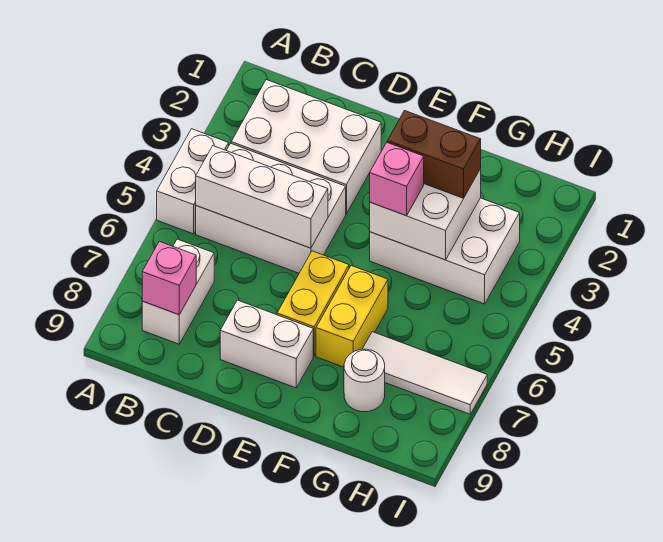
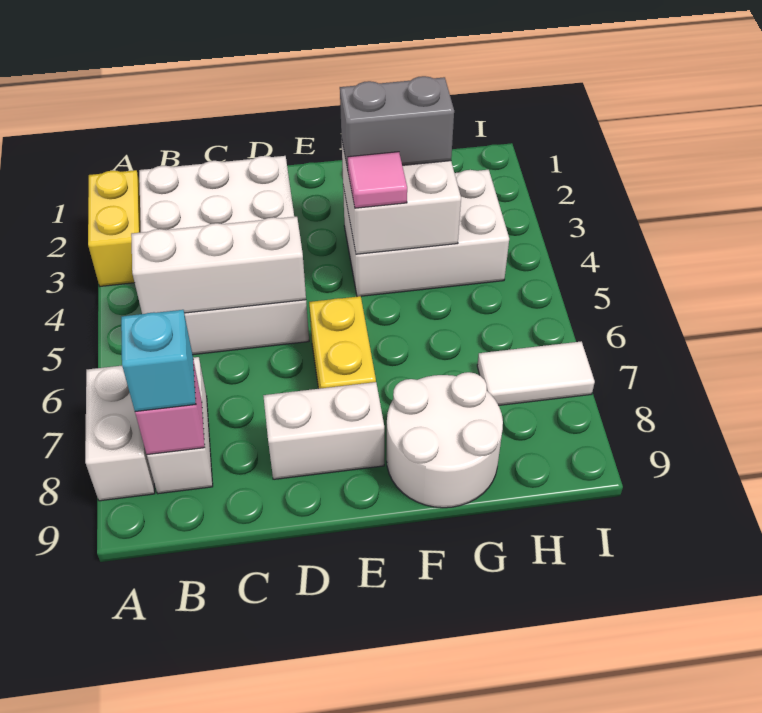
white 1x2 brick [157,129,229,234] -> white 1x2 brick moved to [85,366,155,501]
none -> cyan 1x1 brick [121,310,196,411]
brown 1x2 brick [387,111,481,198] -> grey 1x2 brick [340,76,454,169]
pink 1x1 brick [370,143,424,216] -> pink 1x1 tile [348,152,407,208]
yellow 1x2 brick [316,266,388,367] -> yellow 1x2 brick moved to [88,170,141,286]
white 1x3 tile [363,332,487,414] -> white 1x2 tile [477,341,595,405]
white 1x1 round brick [344,349,385,412] -> white 2x2 round brick [387,372,503,508]

